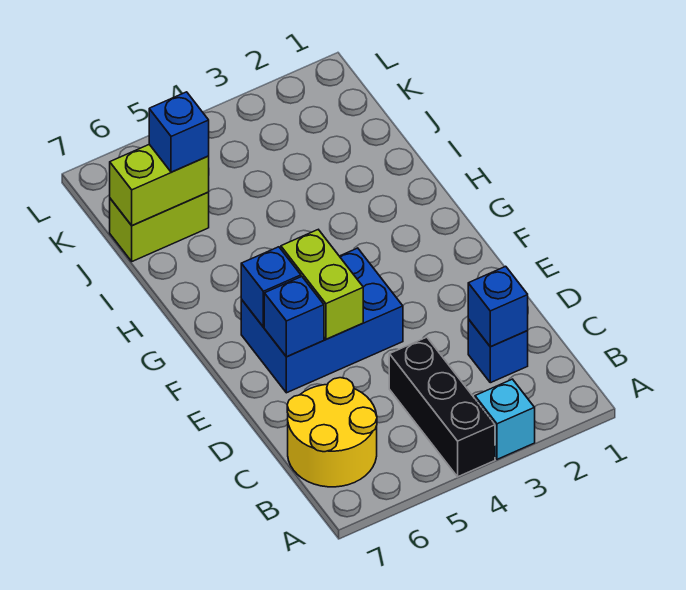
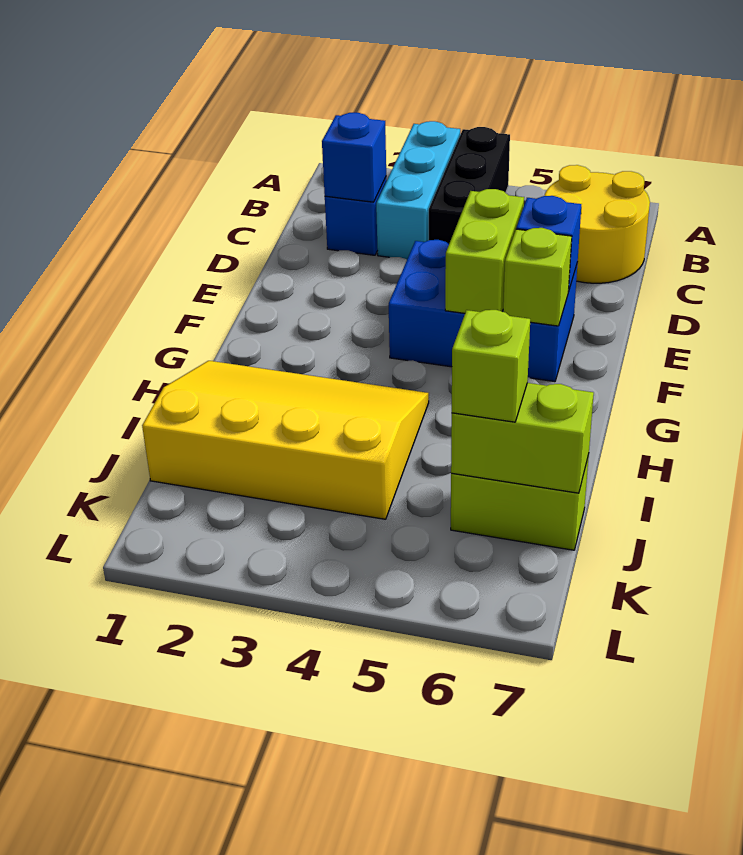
cyan 1x1 brick [475,379,535,459] -> cyan 1x3 brick [376,121,460,259]
blue 1x1 brick [241,247,301,327] -> lime 1x1 brick [503,228,572,326]
none -> yellow 3x4 slope [142,361,429,519]
blue 1x1 brick [149,92,209,172] -> lime 1x1 brick [452,310,530,422]

